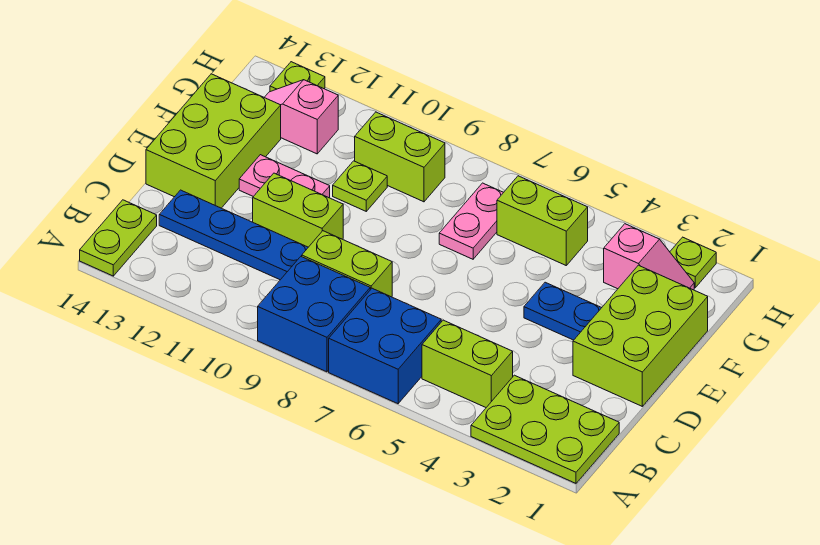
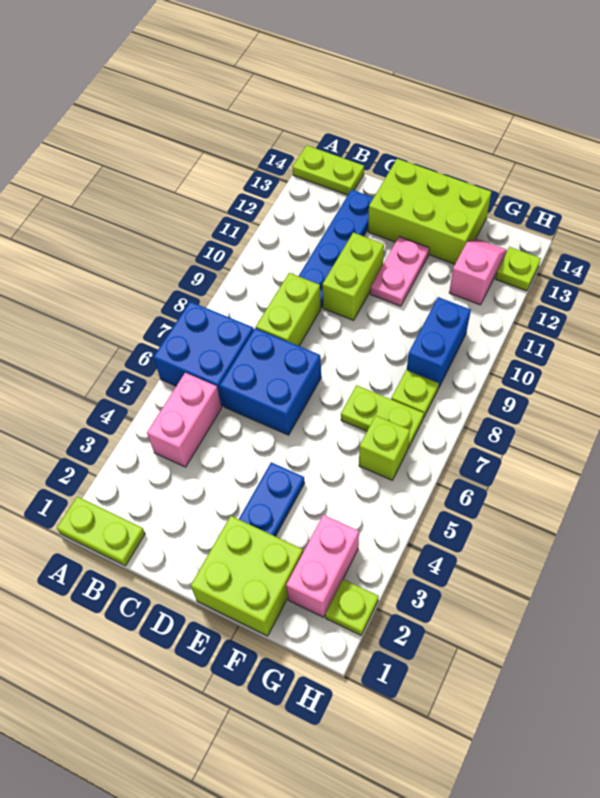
lime 2x3 plate [471,375,619,483] -> lime 1x2 plate [57,497,145,566]
blue 2x2 brick [258,256,370,372] -> blue 2x2 brick moved to [220,328,321,435]
lime 1x2 brick [422,320,513,407] -> pink 1x2 brick [147,373,222,467]
lime 2x3 brick [573,265,708,406] -> lime 2x2 brick [191,516,303,636]
pink 1x2 plate [439,183,504,259] -> lime 1x2 plate [341,385,424,448]
lime 1x1 plate [333,161,387,211] -> lime 1x1 plate moved to [391,370,439,418]
pink 1x2 slope [604,224,694,290] -> pink 1x2 brick [286,515,359,617]
lime 1x2 brick [497,176,588,265] -> lime 1x1 brick [359,416,410,480]
lime 1x2 brick [355,112,445,202] -> blue 1x2 brick [407,297,471,389]

